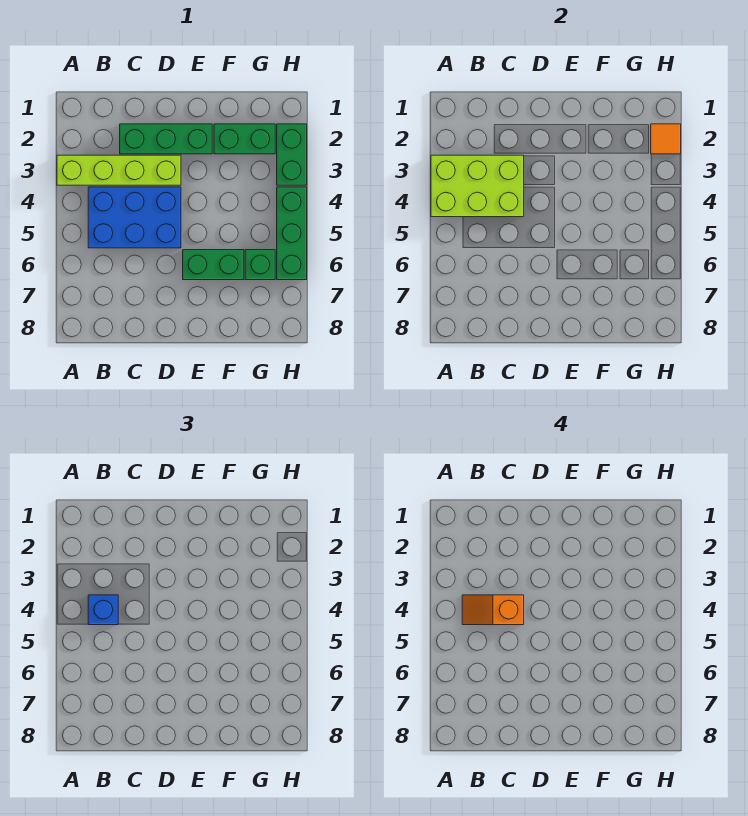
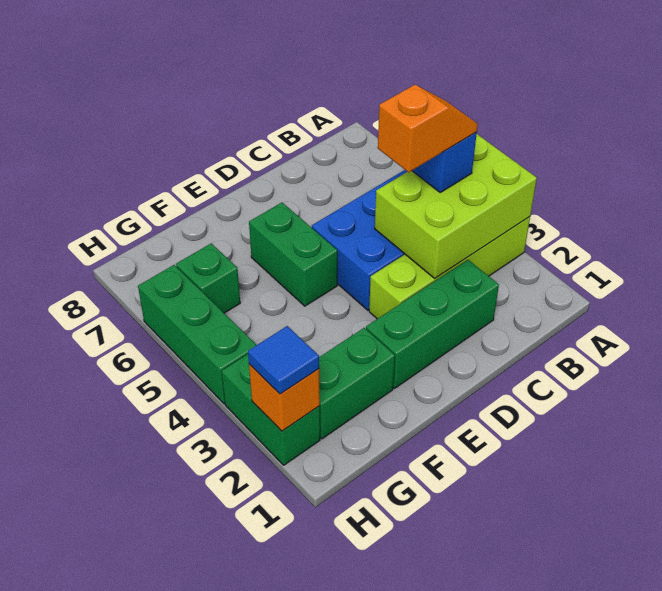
green 1x2 brick [183,250,244,280] -> green 1x2 brick turned to [249,202,337,306]
orange 1x1 tile [651,124,681,154] -> orange 1x1 brick [249,364,320,431]
none -> blue 1x1 tile [248,326,319,394]

